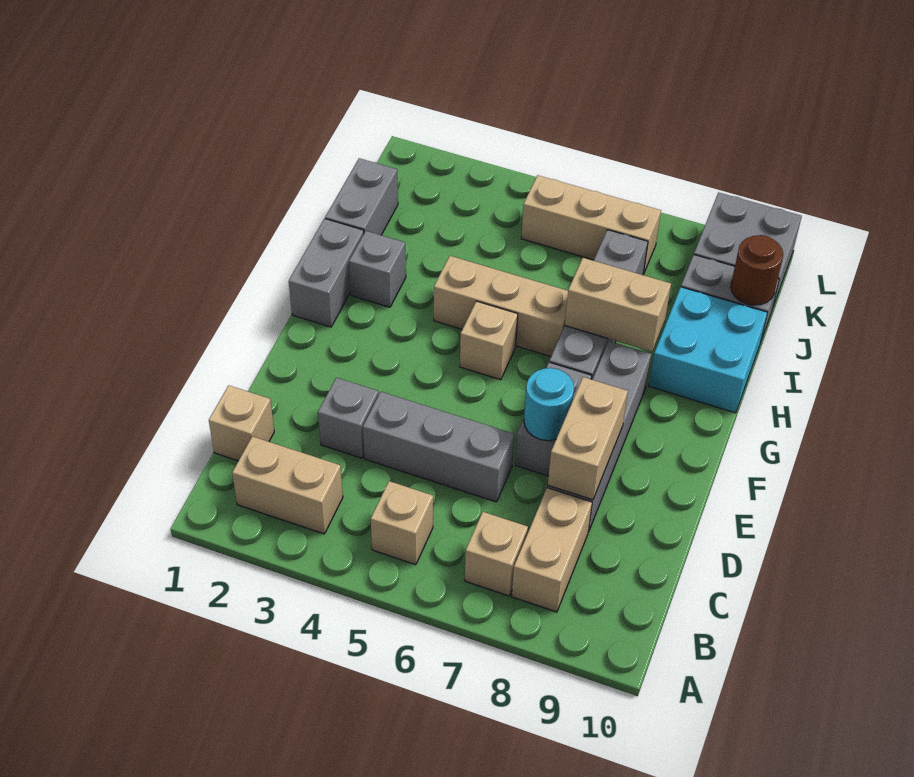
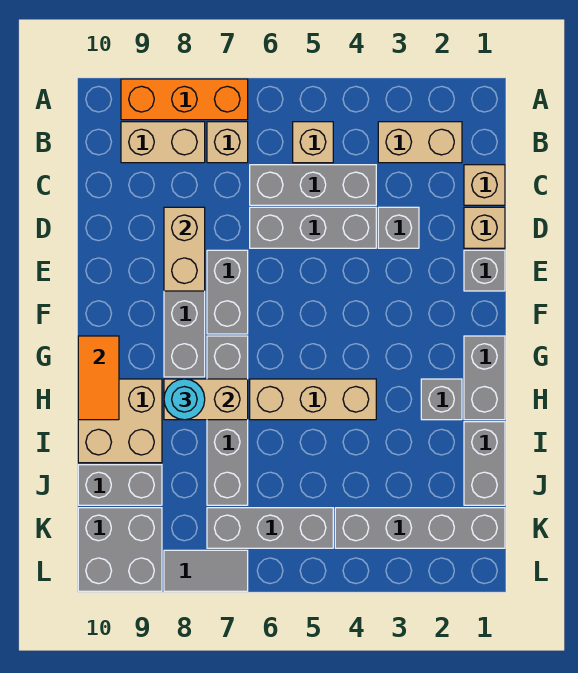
none -> orange 1x3 brick [121,79,248,120]
tan 1x2 brick [512,488,592,612] -> tan 1x2 brick turned to [121,122,205,163]
none -> grey 1x3 brick [250,165,376,205]
none -> grey 1x1 brick [464,250,505,291]
cyan 1x1 round brick [524,368,574,441] -> cyan 1x1 round brick moved to [164,379,205,420]
tan 1x1 brick [460,301,518,380] -> tan 1x1 brick moved to [464,207,505,248]
none -> orange 1x2 tile [78,336,119,420]
cyan 2x2 brick [649,287,768,413] -> tan 2x2 brick [78,379,162,463]
brown 1x1 round brick [731,235,783,305] -> none
none -> grey 1x4 brick [335,508,505,548]
tan 1x3 brick [521,175,661,274] -> grey 1x3 brick [207,508,333,548]
none -> grey 1x2 tile [164,550,248,591]

